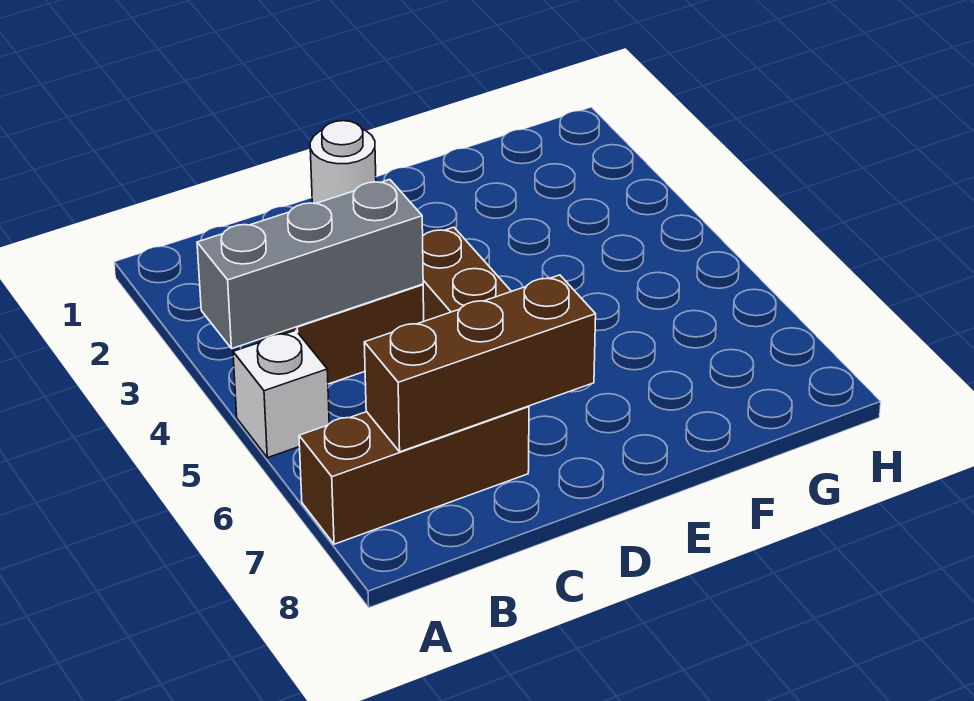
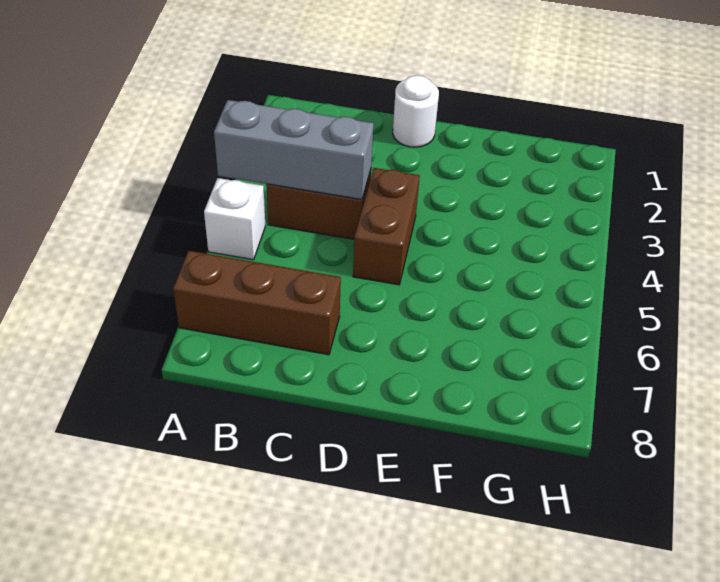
brown 1x3 brick [364,275,596,452] -> none

